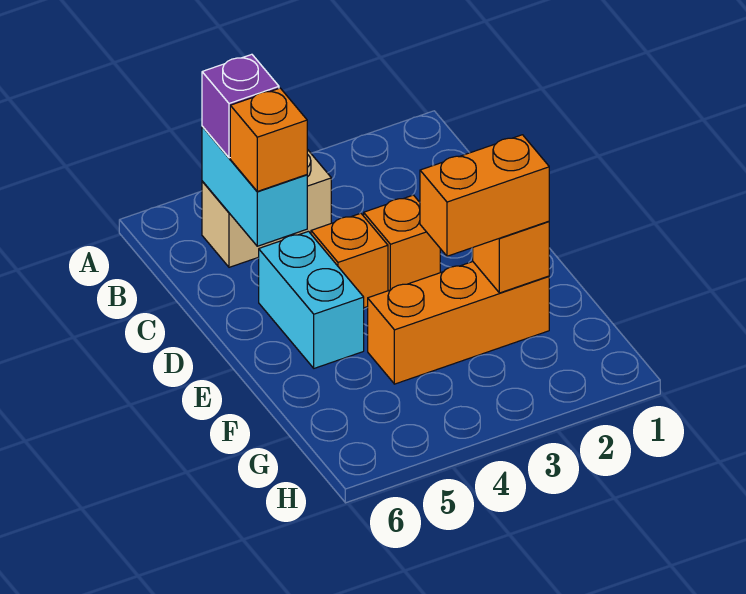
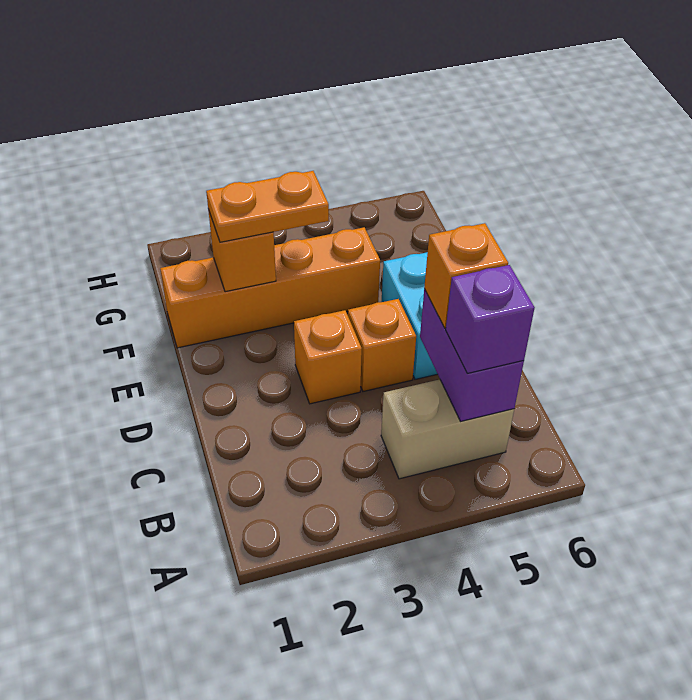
cyan 1x2 brick [202,127,307,246] -> purple 1x2 brick [420,289,524,421]
orange 1x3 brick [368,262,549,384] -> orange 1x4 brick [160,227,380,348]
orange 1x2 brick [420,135,549,256] -> orange 1x2 plate [206,171,329,242]

